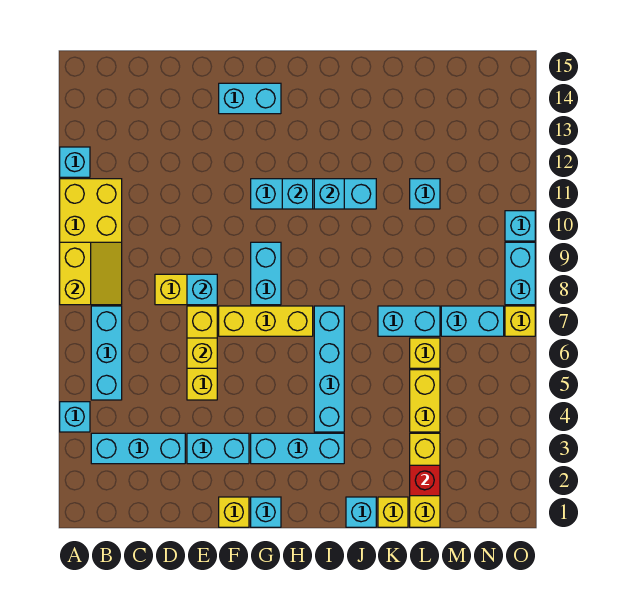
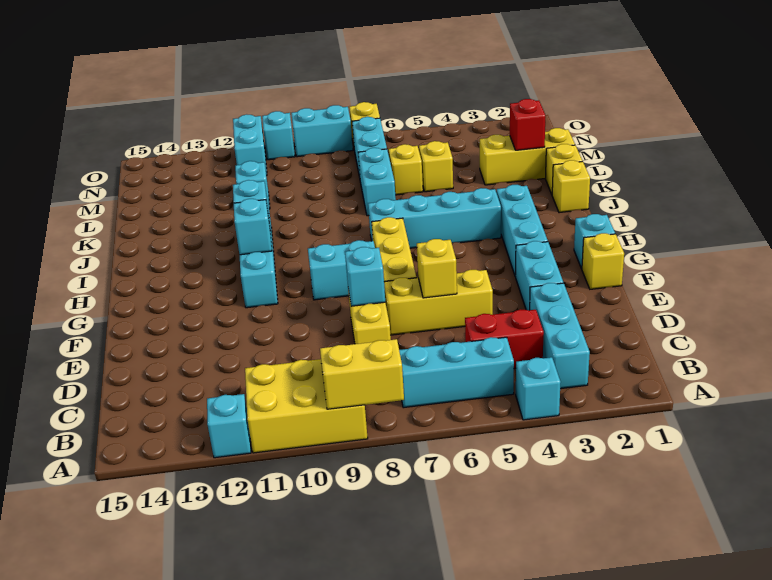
none -> red 1x2 brick [465,309,544,369]
cyan 1x2 brick [219,83,281,114] -> cyan 1x2 brick moved to [233,114,267,176]
cyan 1x1 brick [346,497,376,527] -> yellow 1x1 brick [552,160,590,213]
yellow 1x2 brick [410,370,440,432] -> yellow 1x1 brick [419,141,453,192]

